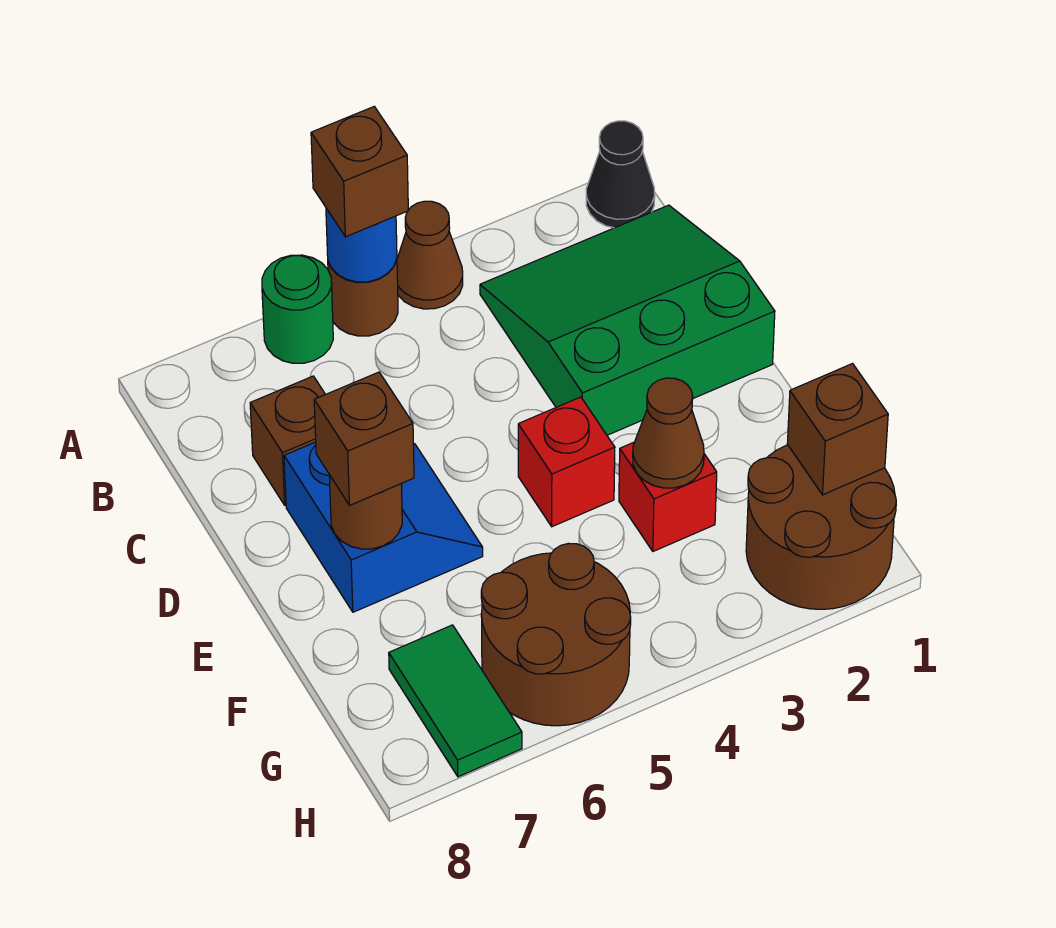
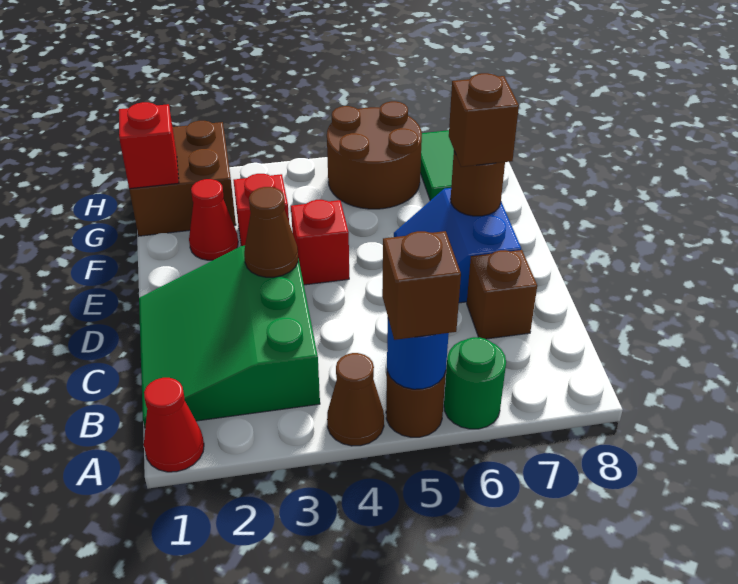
black 1x1 cone [586,121,655,228] -> red 1x1 cone [144,378,204,472]
green 3x3 slope [480,205,775,435] -> green 3x3 slope turned to [139,246,320,427]
none -> red 1x1 cone [189,179,238,260]
brown 1x1 cone [633,378,704,488] -> brown 1x1 cone moved to [244,187,298,277]
brown 2x2 round brick [746,445,896,609] -> brown 2x2 brick [129,121,236,236]
brown 1x1 brick [787,364,888,495] -> red 1x1 brick [119,102,179,189]

